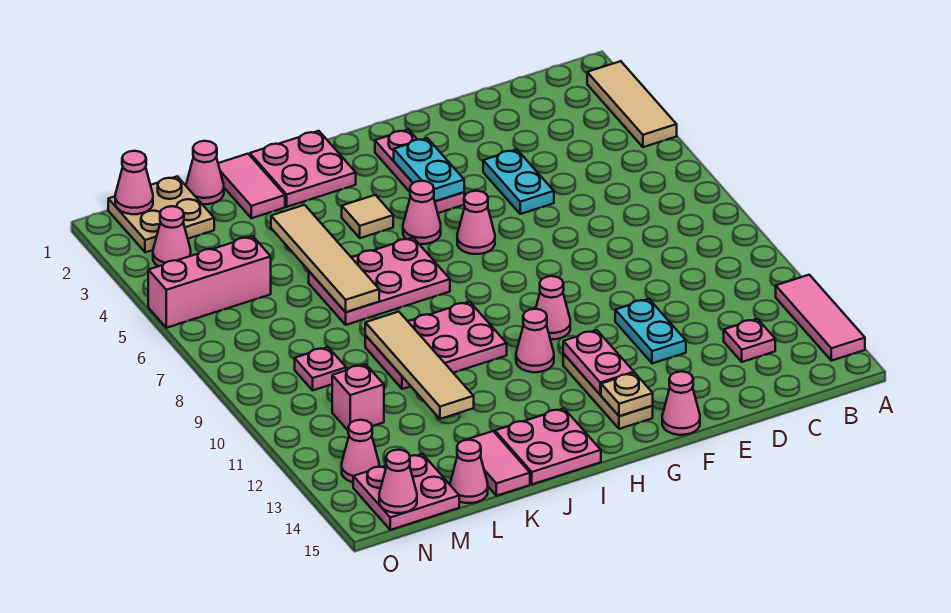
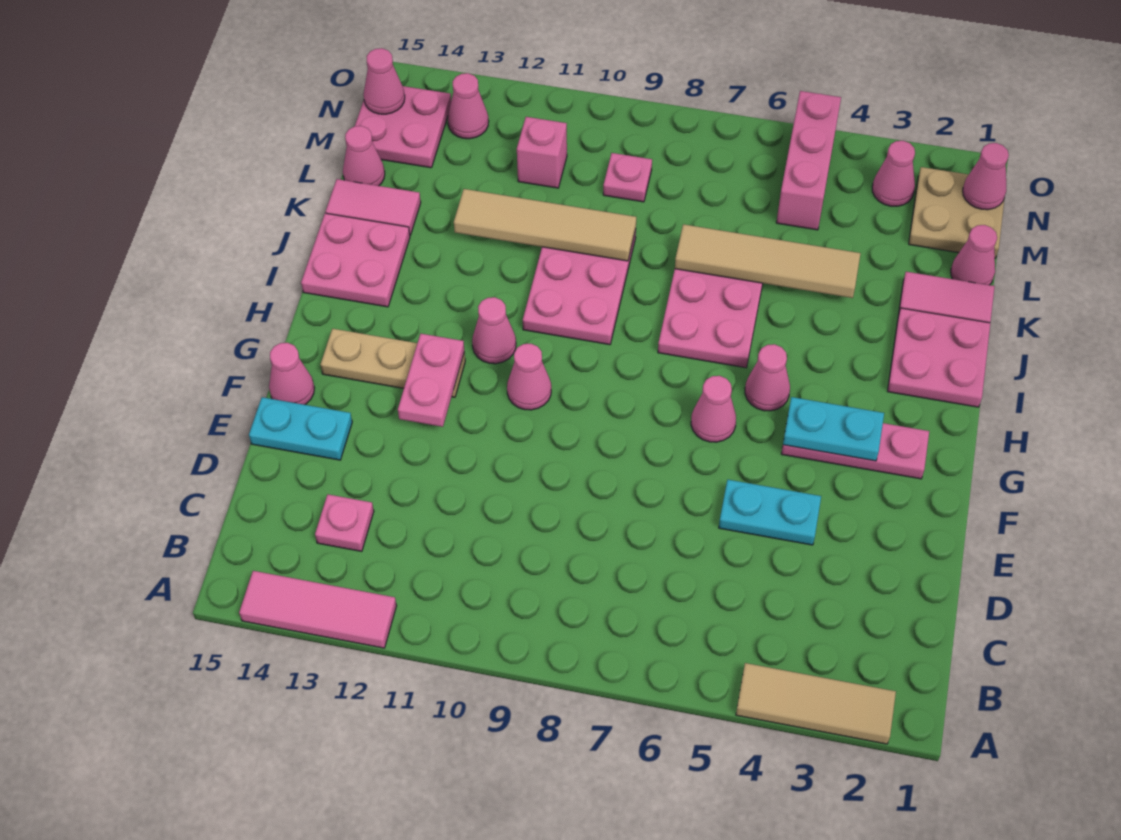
cyan 1x2 plate [615,299,686,364] -> cyan 1x2 plate moved to [249,397,352,460]
pink 1x2 plate [563,330,634,395] -> pink 1x2 plate turned to [398,334,464,427]
tan 1x1 plate [601,373,653,416] -> none
tan 1x1 tile [342,195,393,238] -> none

